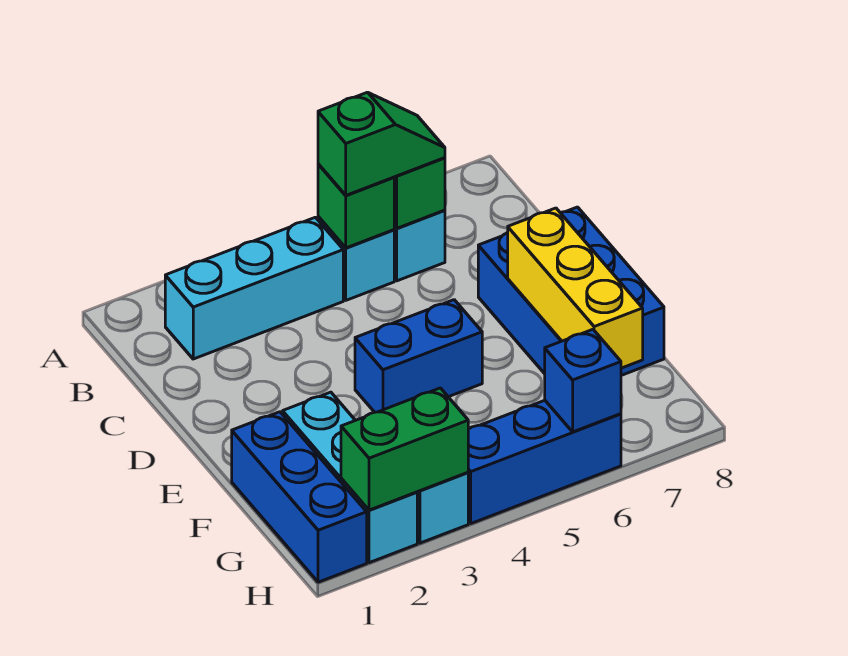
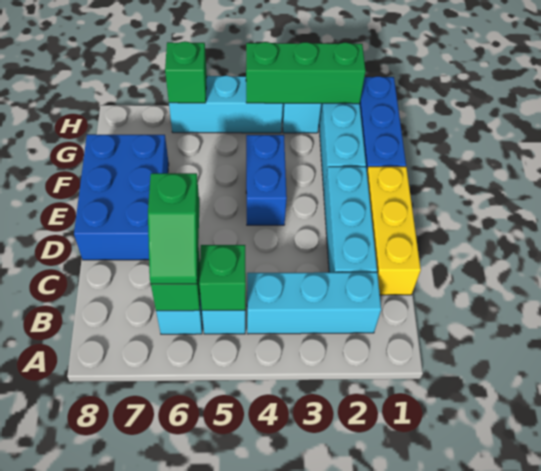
green 1x2 slope [318,92,445,195] -> green 1x2 slope turned to [148,173,200,284]
none -> cyan 1x3 brick [324,167,377,272]
blue 1x2 brick [355,300,482,412] -> blue 1x2 brick turned to [246,135,287,225]
yellow 1x3 brick [508,208,643,368] -> yellow 1x3 brick moved to [367,167,421,295]
green 1x2 brick [341,388,468,510] -> green 1x3 brick [246,42,365,104]
blue 1x3 brick [468,400,621,523] -> cyan 1x3 brick [169,76,283,133]
blue 1x1 brick [545,329,621,432] -> green 1x1 brick [165,41,207,103]

